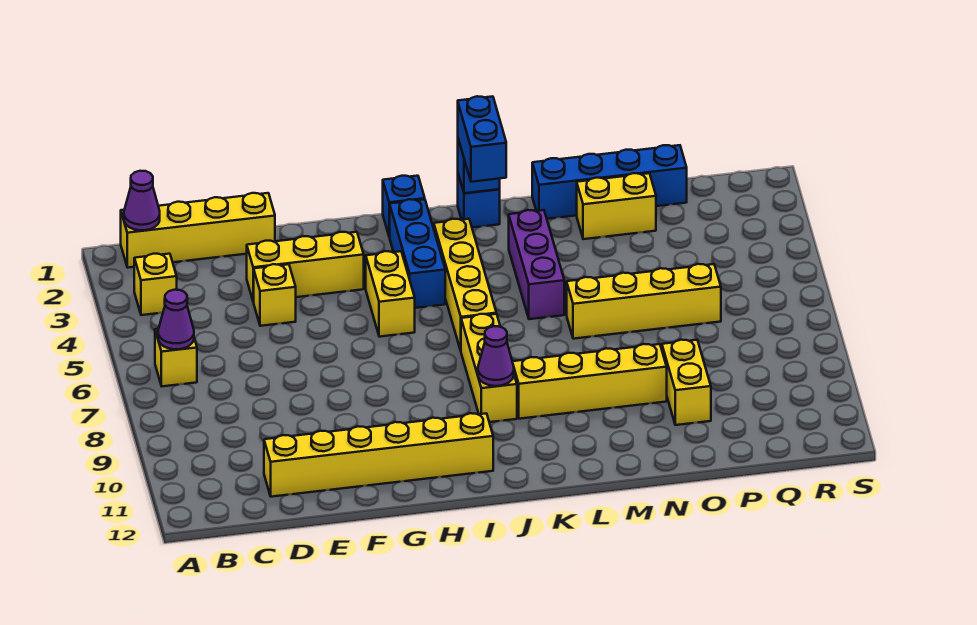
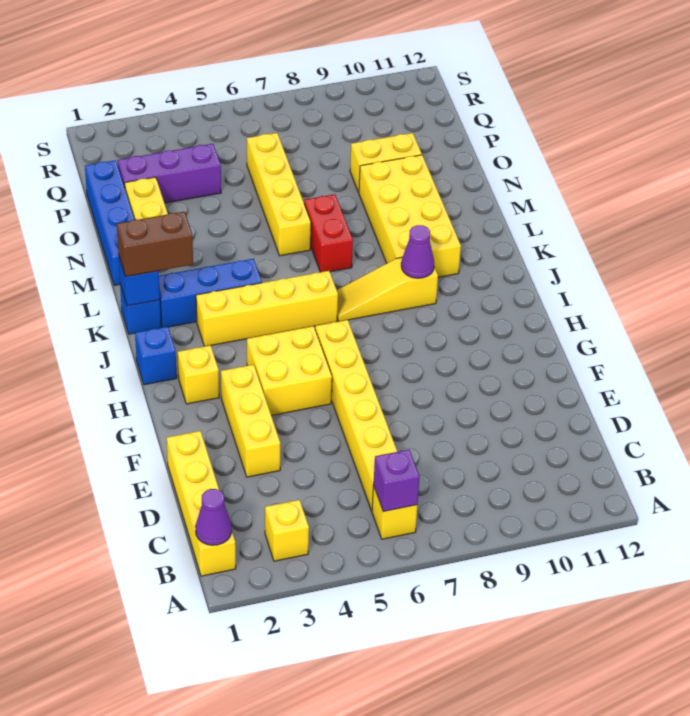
purple 1x1 cone [158,290,194,349] -> purple 1x1 brick [374,450,420,512]
yellow 1x6 brick [264,413,493,497] -> yellow 1x6 brick moved to [315,320,397,511]
yellow 1x1 brick [254,264,296,326] -> yellow 1x1 brick moved to [178,345,219,404]
yellow 1x2 brick [366,251,415,337] -> yellow 2x2 brick [247,326,332,416]
blue 1x3 brick [390,199,445,308] -> blue 1x3 brick moved to [159,259,262,327]
yellow 1x3 brick [461,314,517,422] -> yellow 1x3 slope [337,257,438,321]
blue 1x2 brick [458,96,506,182] -> brown 1x2 brick [117,212,193,277]
yellow 1x4 brick [512,344,667,419] -> yellow 2x4 brick [359,155,461,277]
purple 1x3 brick [509,210,564,319] -> purple 1x3 brick moved to [118,144,221,203]
none -> red 1x2 brick [304,194,353,272]

